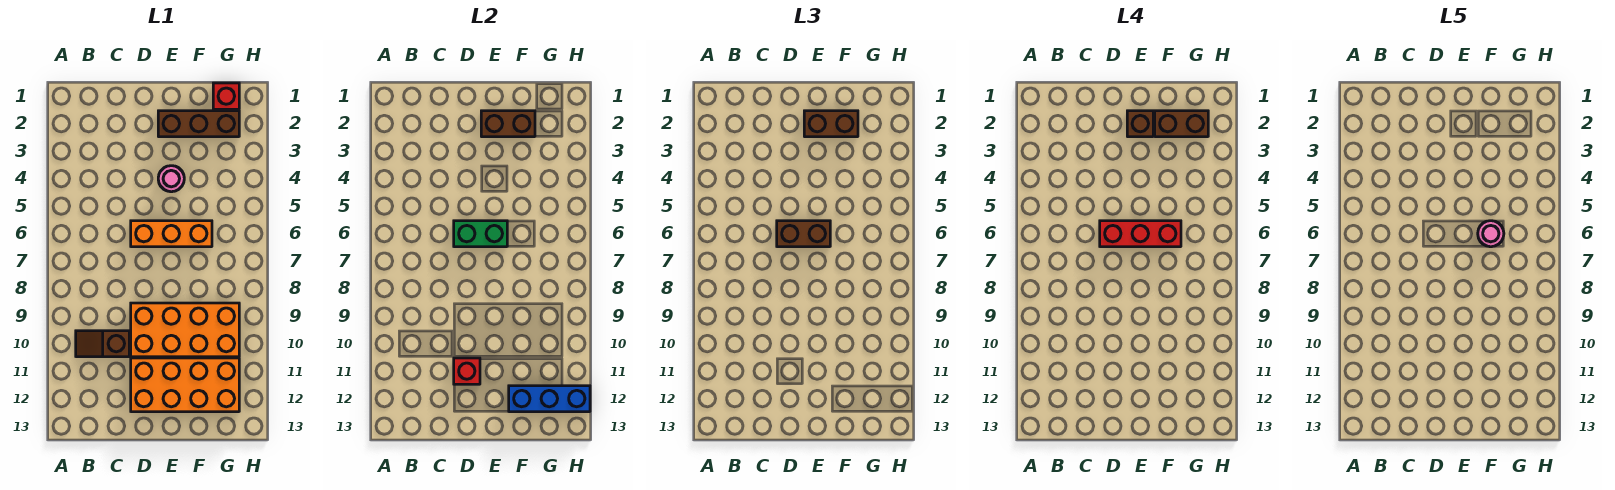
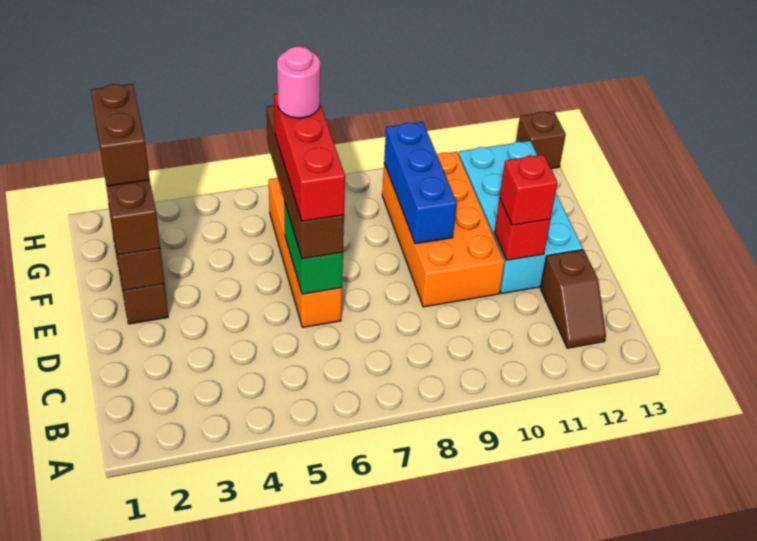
brown 1x2 slope [76,331,129,357] -> brown 1x2 slope moved to [540,250,606,348]
orange 1x3 brick [131,221,212,247] -> orange 1x4 brick [269,178,342,327]
brown 1x2 brick [777,221,830,247] -> brown 1x4 brick [267,105,344,259]
orange 2x4 brick [131,358,239,412] -> cyan 2x4 brick [459,141,583,294]
brown 1x1 brick [1127,111,1153,137] -> brown 1x1 brick moved to [516,111,566,169]
pink 1x1 round brick [158,166,184,192] -> none
blue 1x3 brick [509,386,590,412] -> blue 1x3 brick moved to [384,122,457,244]
red 1x1 brick [213,83,239,109] -> red 1x1 brick moved to [500,155,558,225]

